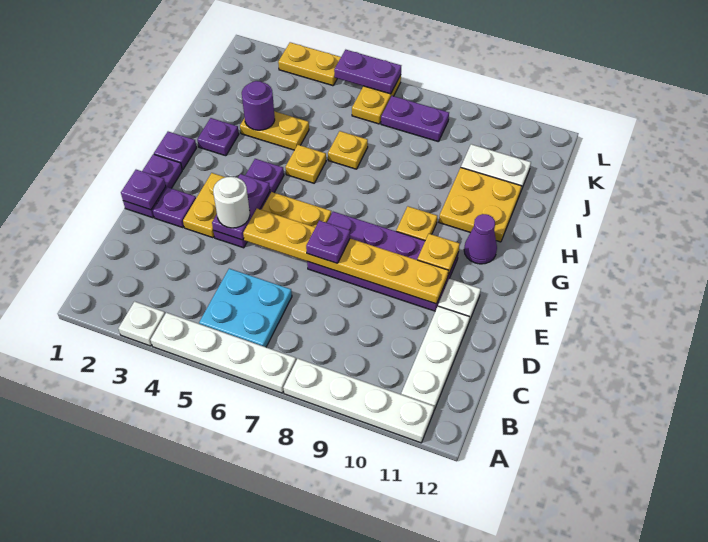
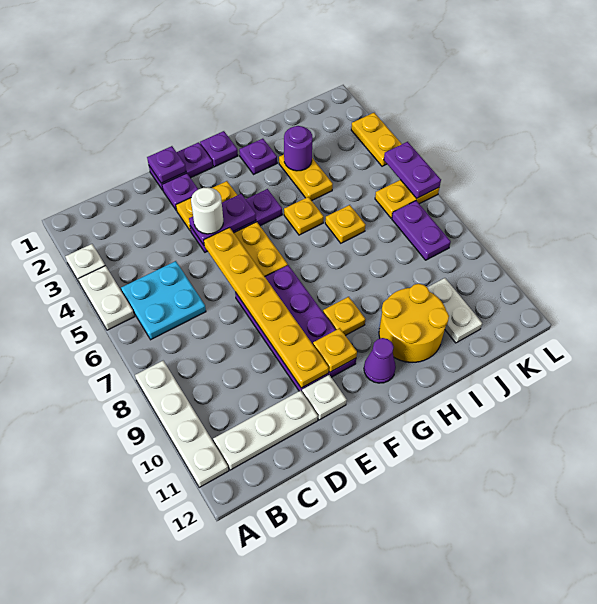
white 1x4 plate [151,313,296,393] -> white 1x2 plate [79,266,135,330]
purple 1x1 plate [306,220,350,263] -> none
yellow 2x2 plate [439,168,522,242] -> yellow 2x2 round brick [379,284,449,362]

